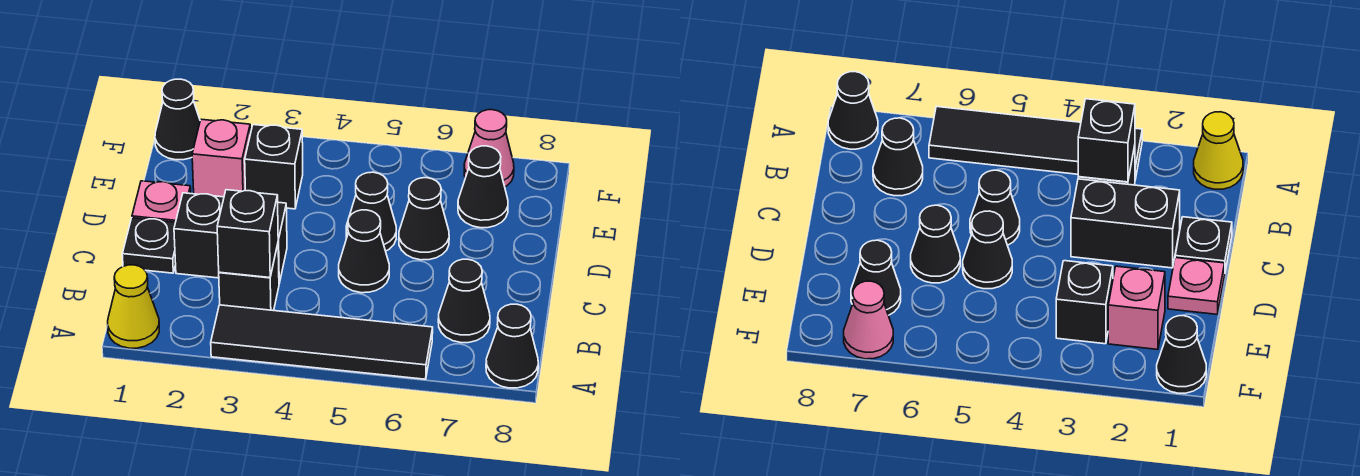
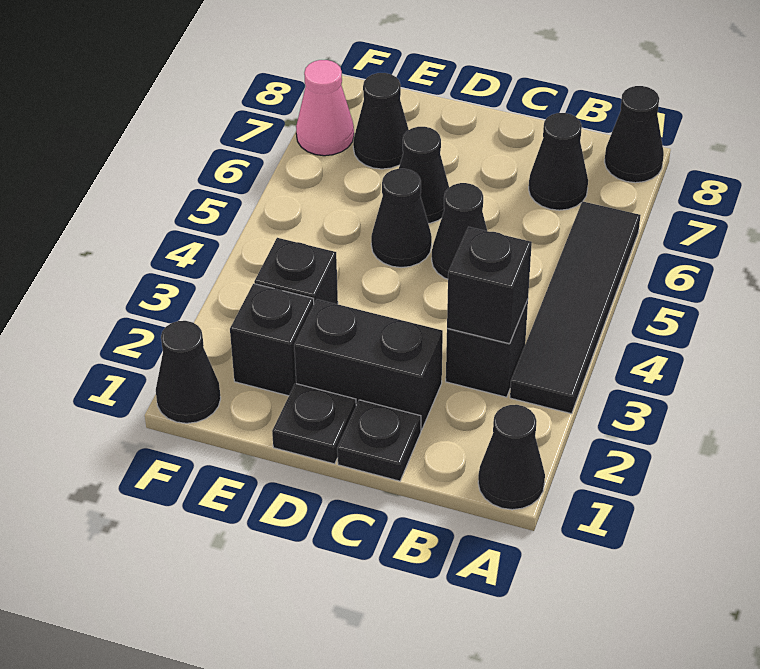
yellow 1x1 cone [108,265,159,348] -> black 1x1 cone [478,405,545,510]
black 1x2 brick [174,193,287,283] -> black 1x2 brick turned to [294,299,443,430]
pink 1x1 plate [132,181,191,222] -> black 1x1 plate [272,384,356,464]
pink 1x1 brick [192,119,250,197] -> black 1x1 brick [230,284,314,396]

